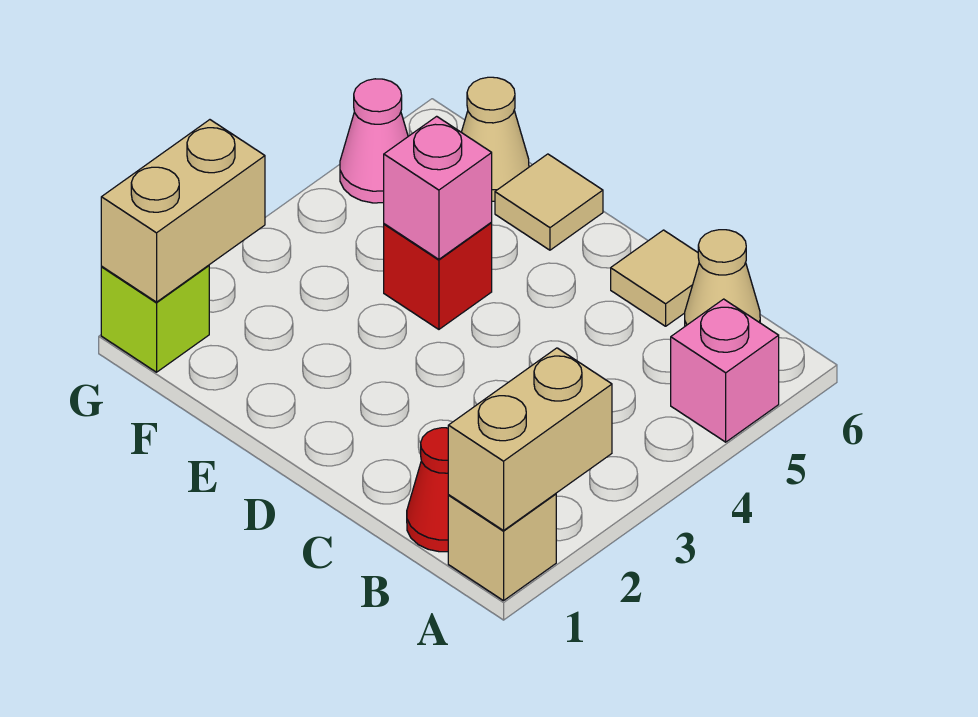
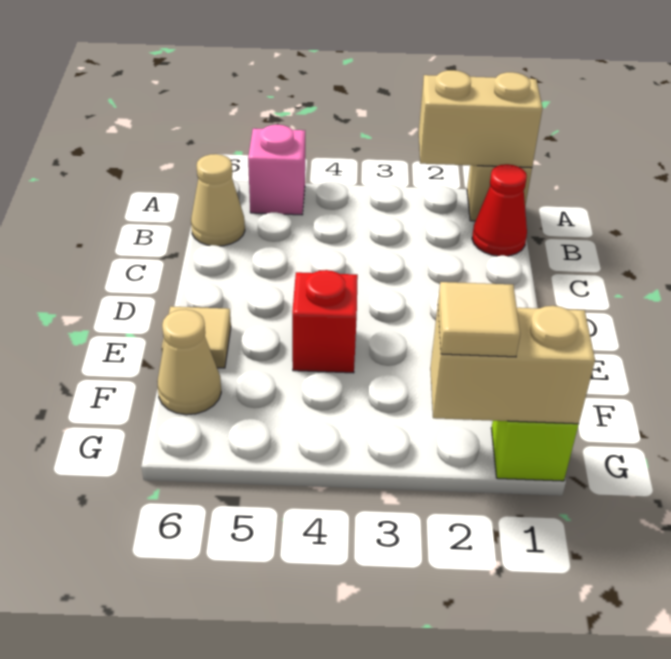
tan 1x1 tile [611,230,699,326] -> tan 1x1 tile moved to [438,282,520,357]
pink 1x1 brick [384,116,492,259] -> none
pink 1x1 cone [340,79,408,203] -> none

